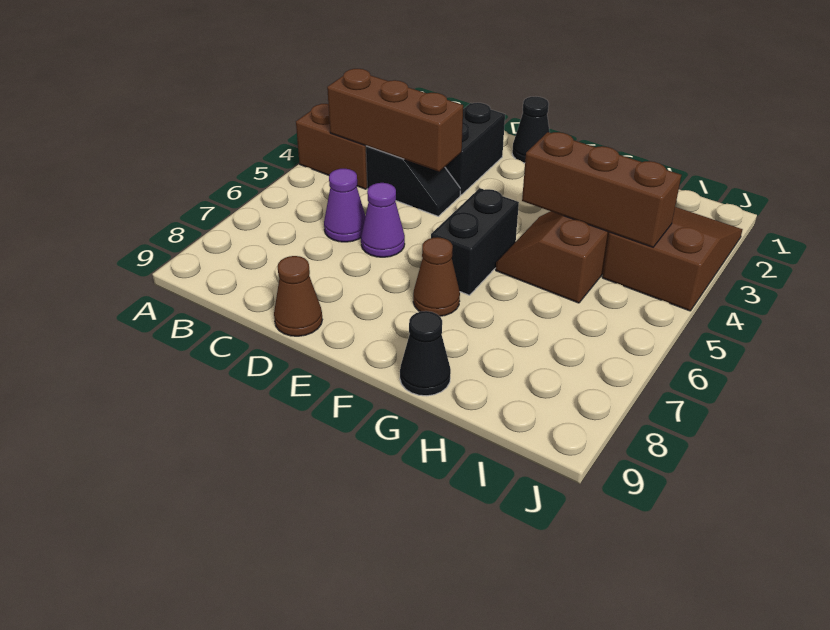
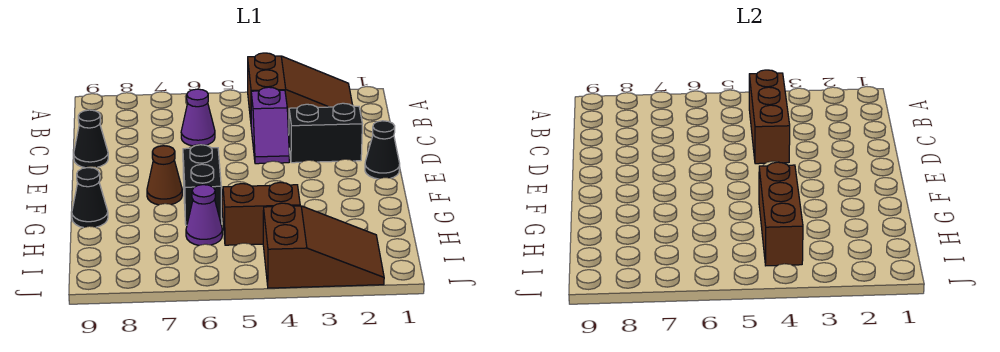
black 1x2 slope [366,146,460,216] -> purple 1x2 slope [251,87,289,164]
purple 1x1 cone [361,183,405,257] -> purple 1x1 cone moved to [186,185,222,245]
brown 1x1 cone [274,256,322,336] -> black 1x1 cone [74,110,108,168]
black 1x2 brick [431,188,519,295] -> black 1x2 brick turned to [183,145,222,225]

